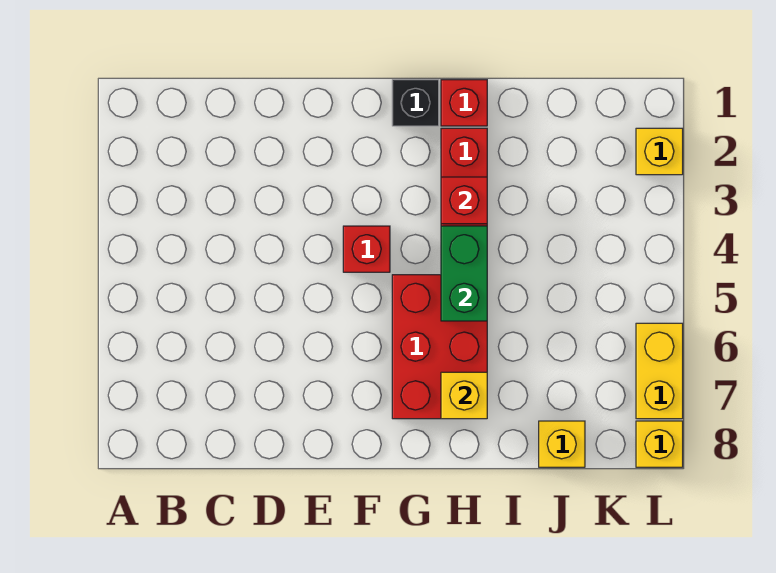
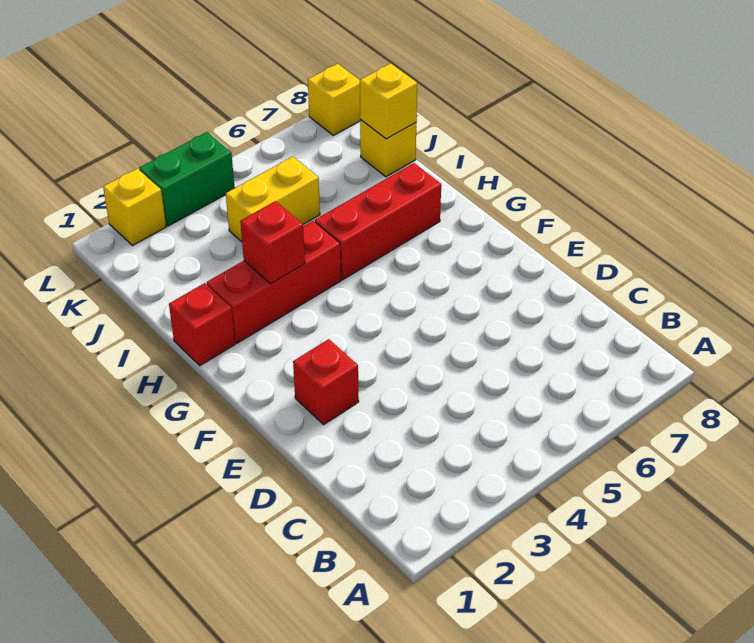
red 1x1 brick [343,226,390,272] -> red 1x1 brick moved to [293,339,359,425]
black 1x1 brick [392,80,439,126] -> none
red 2x3 brick [392,275,487,419] -> red 1x3 brick [315,163,441,280]
green 1x2 brick [441,226,487,321] -> green 1x2 brick moved to [139,132,235,226]
yellow 1x1 brick [441,372,487,419] -> yellow 1x1 brick moved to [360,63,417,139]
yellow 1x2 brick [636,323,683,419] -> yellow 1x2 brick moved to [226,157,320,242]

